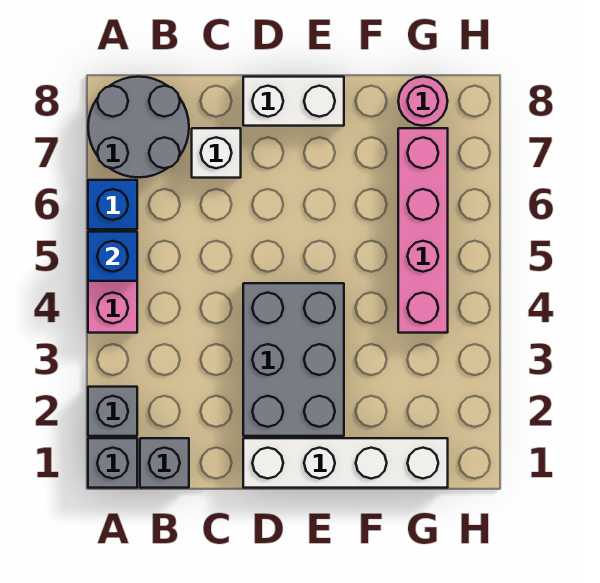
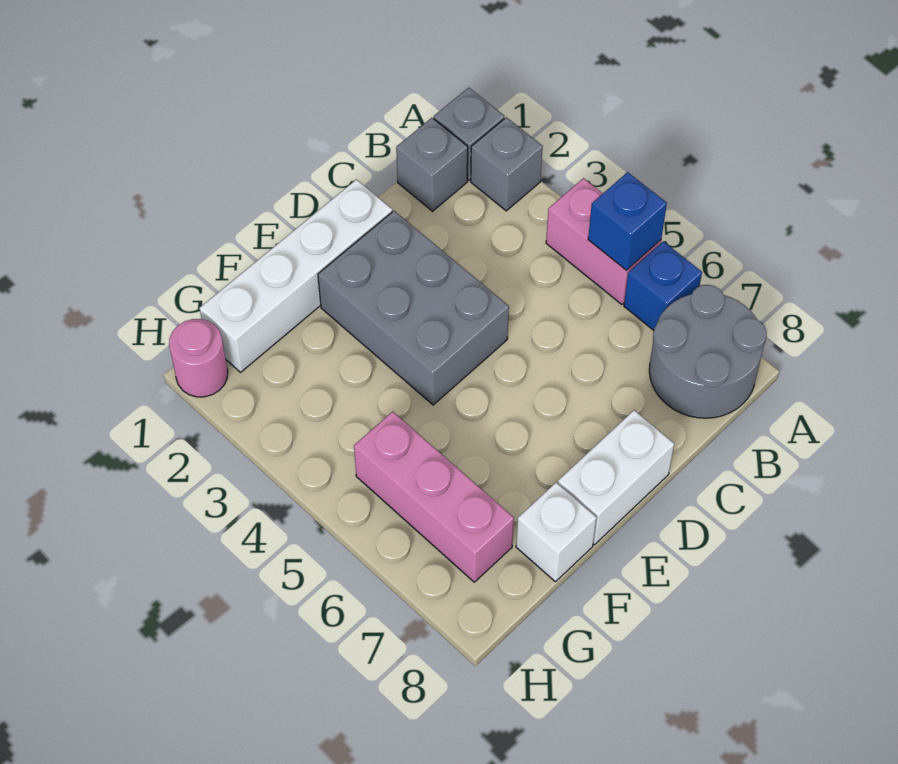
white 1x1 brick [192,128,241,178] -> white 1x1 brick moved to [516,483,596,582]
pink 1x4 brick [398,128,448,333] -> pink 1x3 brick [354,411,514,582]
pink 1x1 round brick [398,77,448,126] -> pink 1x1 round brick moved to [169,319,228,397]

